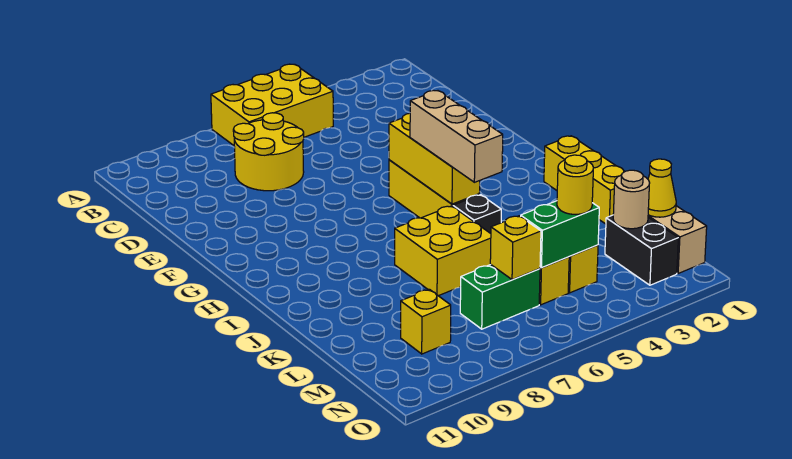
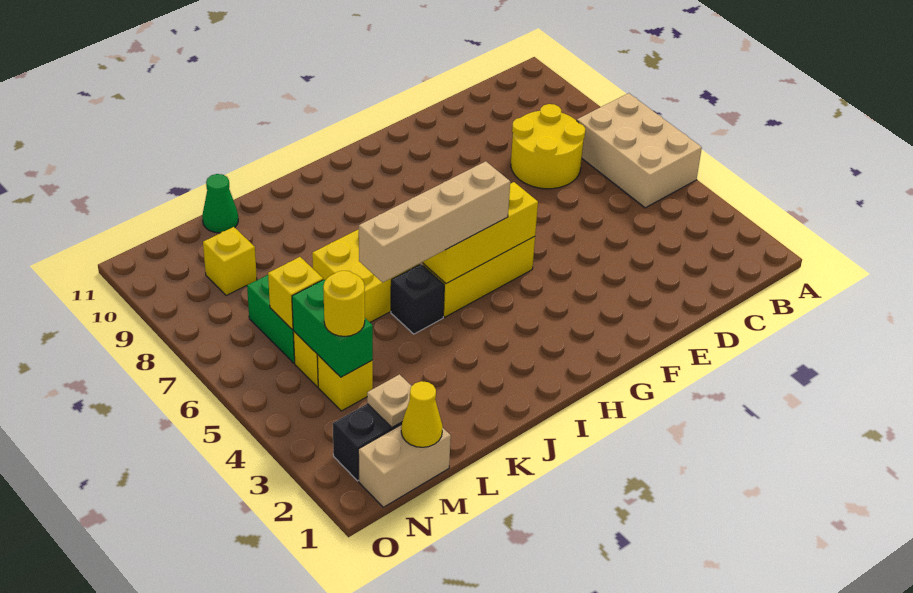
yellow 2x3 brick [211,64,333,145] -> tan 2x3 brick [577,93,702,208]
tan 1x3 brick [410,90,503,182] -> tan 1x4 brick [358,161,510,283]
yellow 1x3 brick [544,136,625,224] -> none
none -> green 1x1 cone [202,174,238,233]
tan 1x1 round brick [613,170,650,229] -> tan 1x1 plate [367,374,411,427]

